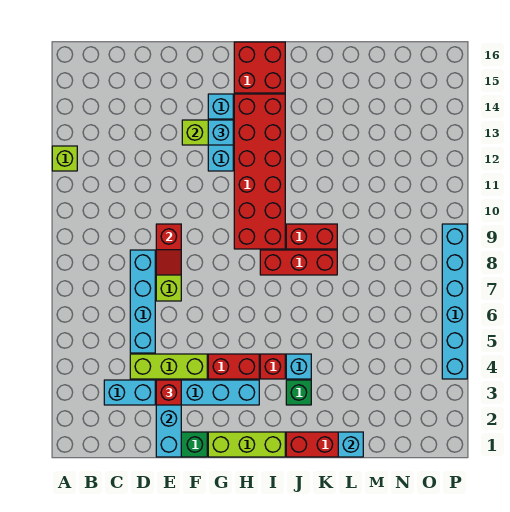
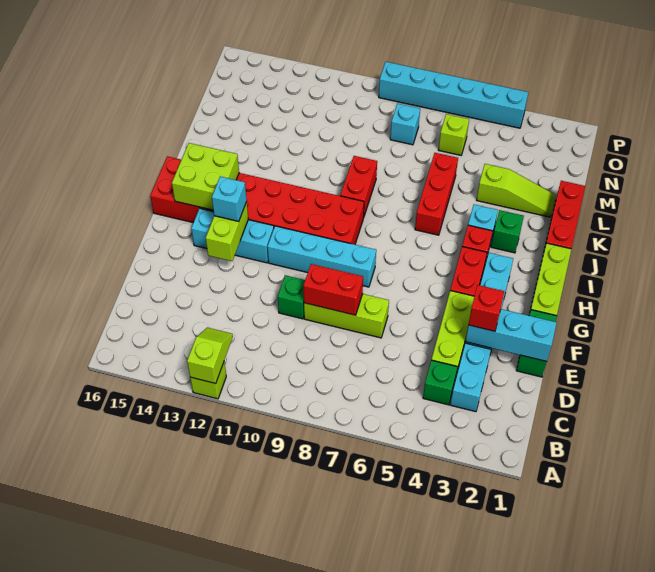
none -> lime 1x2 slope [187,328,233,384]
none -> green 1x1 brick [423,360,457,405]
cyan 1x4 brick [130,250,155,353] -> cyan 1x4 brick moved to [267,226,376,287]
red 1x2 slope [156,224,181,275] -> red 1x2 brick [303,264,363,315]
none -> green 1x1 brick [278,275,305,319]
none -> lime 2x2 brick [172,143,239,210]
red 1x3 brick [260,250,337,275] -> red 1x3 brick moved to [415,153,458,235]
cyan 1x1 brick [338,432,363,457] -> cyan 1x1 brick moved to [390,103,420,145]
none -> lime 1x3 slope [477,164,556,217]
none -> lime 1x1 brick [439,114,469,155]

